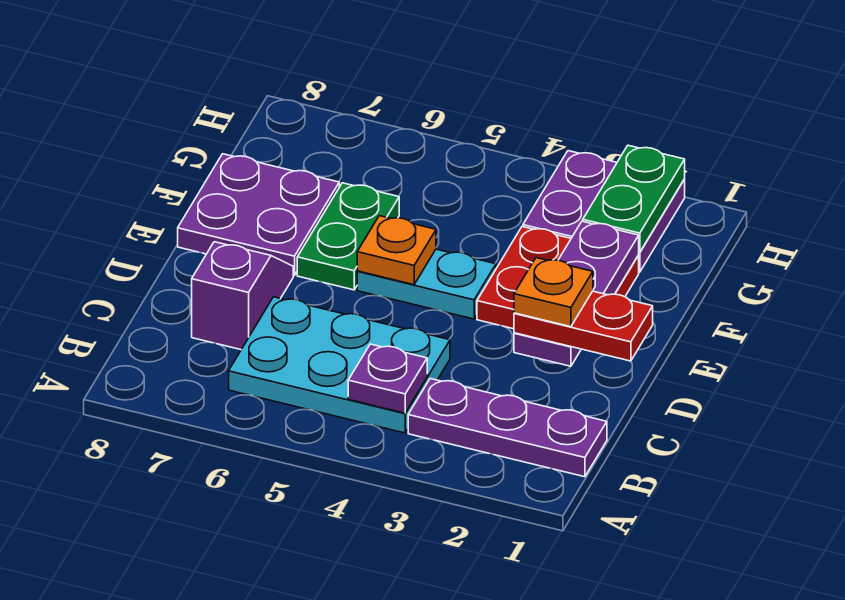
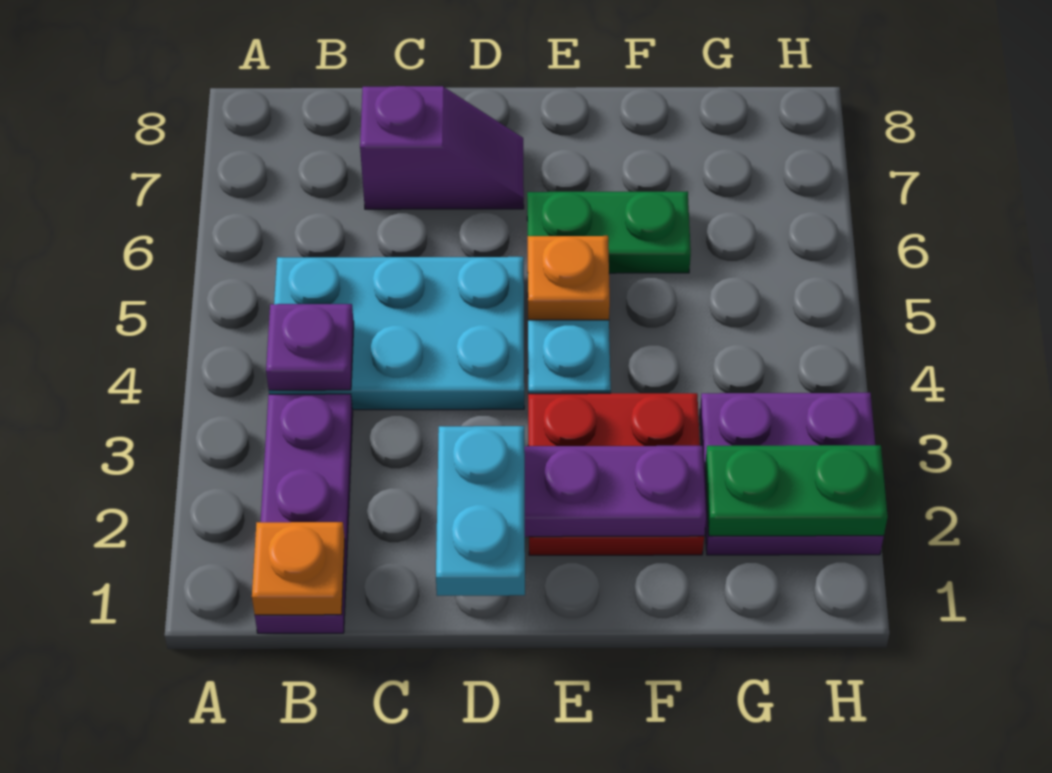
cyan 2x3 plate [229,297,450,433] -> cyan 2x3 plate turned to [269,257,524,410]
red 1x2 plate [514,291,653,361] -> cyan 1x2 plate [436,426,525,596]
orange 1x1 plate [514,258,593,327] -> orange 1x1 plate moved to [252,522,345,615]
purple 2x2 plate [178,154,339,275] -> none

